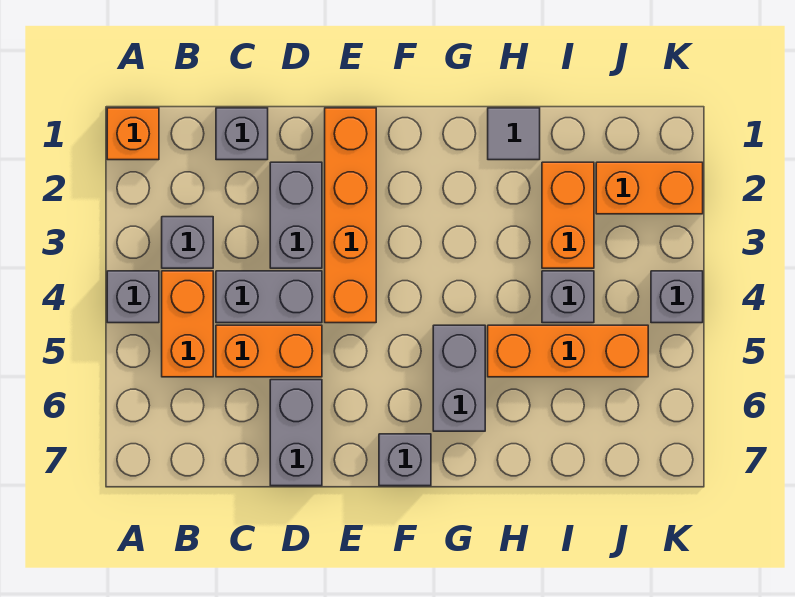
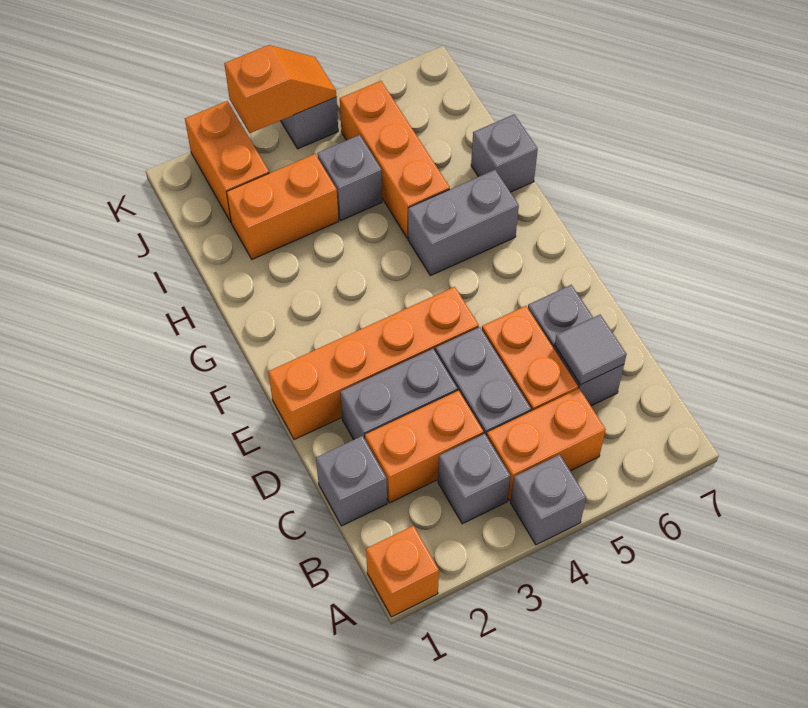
none -> orange 1x2 brick [365,391,484,503]
grey 1x2 brick [270,380,322,486] -> grey 1x2 brick turned to [528,285,624,406]
grey 1x1 brick [379,434,431,486] -> grey 1x1 brick moved to [471,114,538,192]
grey 1x1 tile [488,108,540,160] -> grey 1x1 tile moved to [555,315,627,385]
none -> orange 1x2 slope [224,45,336,133]

